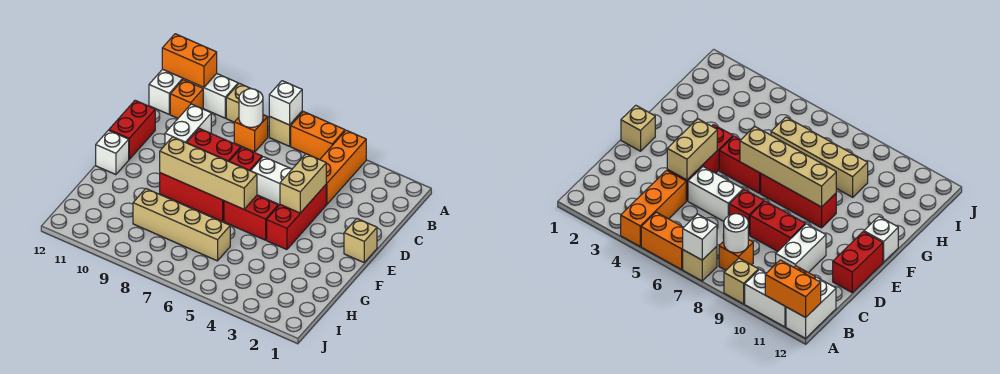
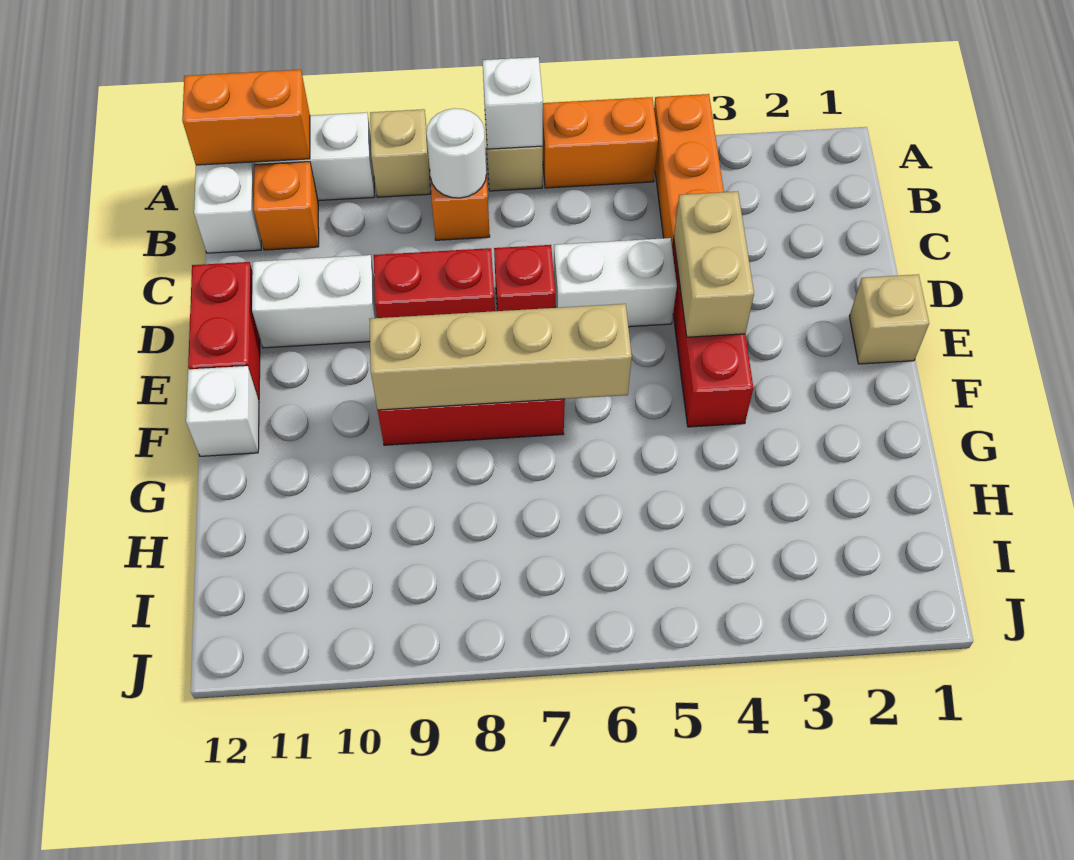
white 1x2 brick [165,104,211,145] -> white 1x2 brick turned to [252,255,377,348]
red 1x2 brick [224,196,278,240] -> none
tan 1x4 brick [133,189,230,261] -> none

